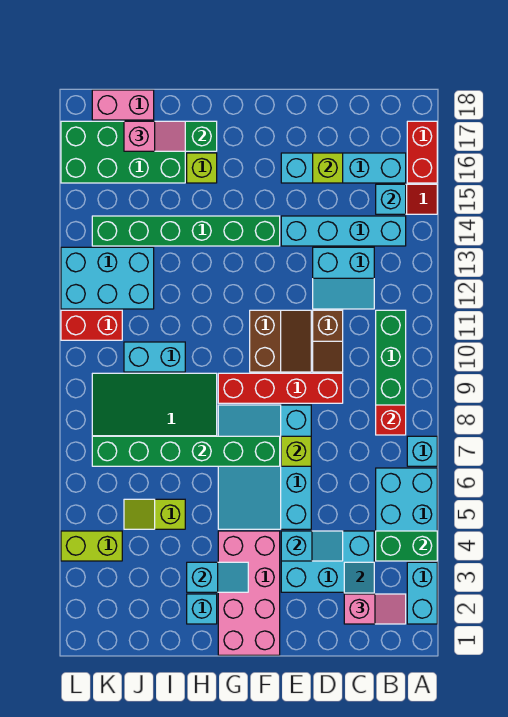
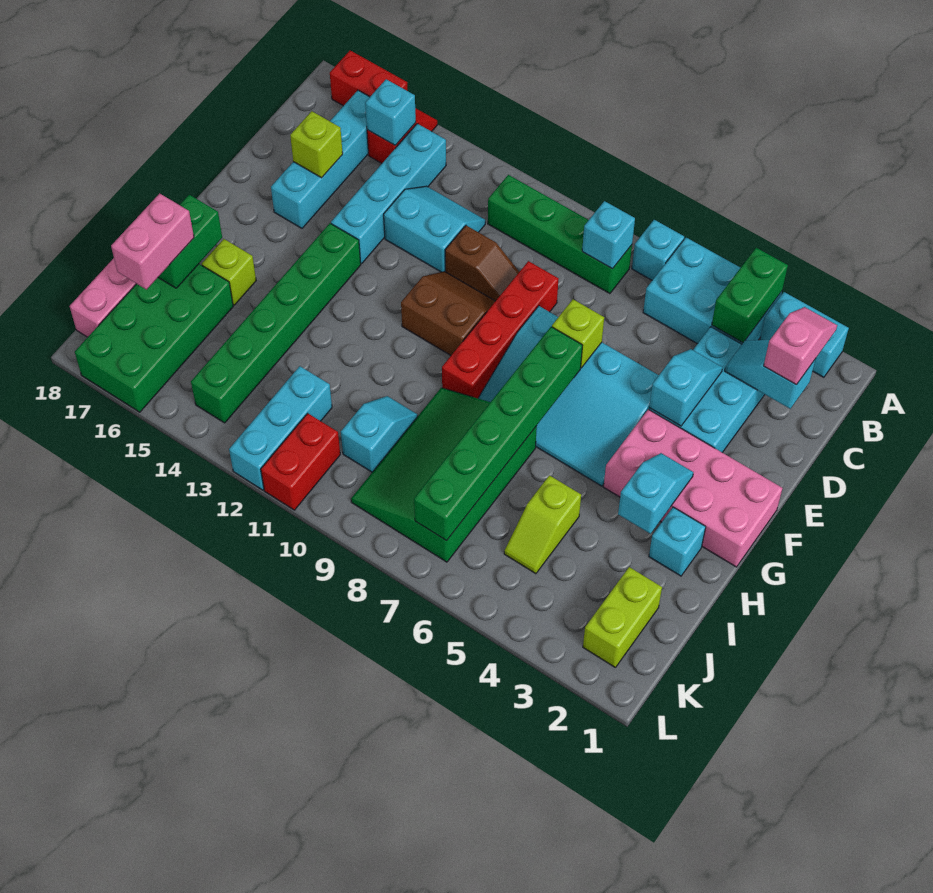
red 1x1 brick [376,405,406,435] -> cyan 1x1 brick [582,201,635,269]
cyan 2x2 slope [313,247,374,309] -> cyan 2x2 slope turned to [384,186,485,272]
cyan 1x2 brick [124,342,185,372] -> cyan 1x2 slope [341,396,417,472]
pink 1x2 slope [124,121,185,151] -> pink 1x2 brick [111,193,194,290]
cyan 2x3 brick [61,247,154,309] -> cyan 1x3 brick [229,366,332,490]
lime 1x2 brick [61,531,122,561] -> lime 1x2 brick moved to [583,567,662,668]

